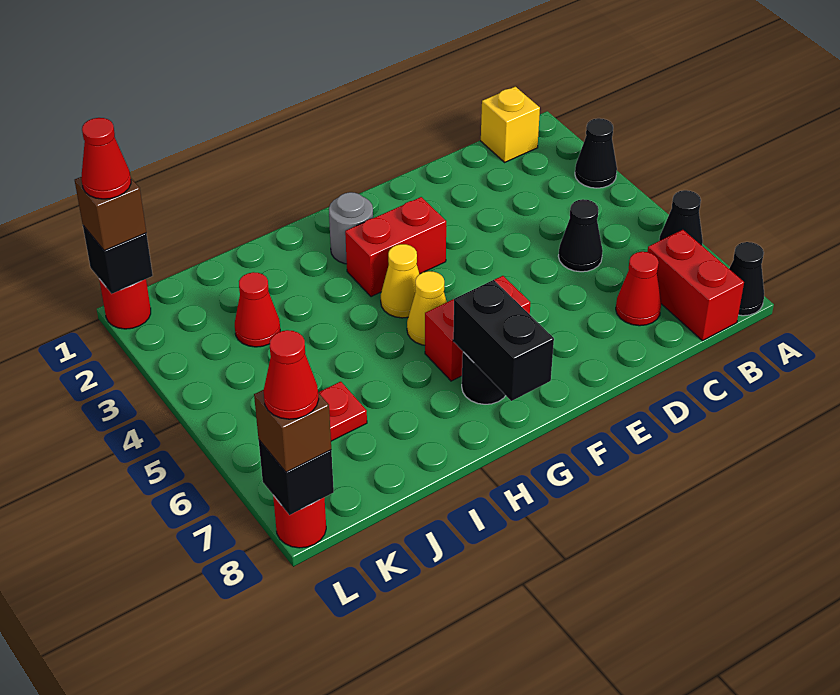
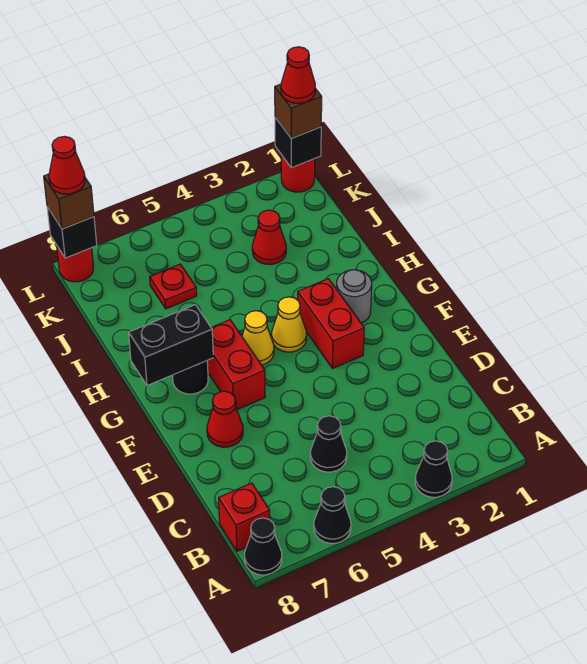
yellow 1x1 brick [481,87,540,162] -> none
red 1x2 brick [647,230,744,341] -> red 1x1 brick [219,483,270,551]
red 1x1 cone [616,252,661,326] -> red 1x1 cone moved to [207,391,243,447]

